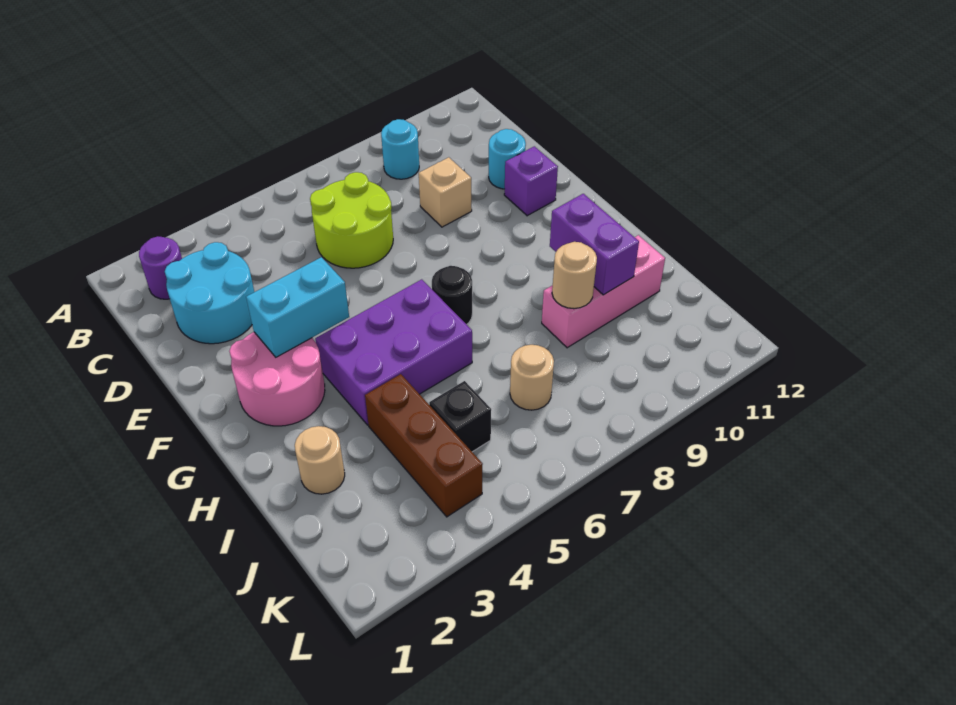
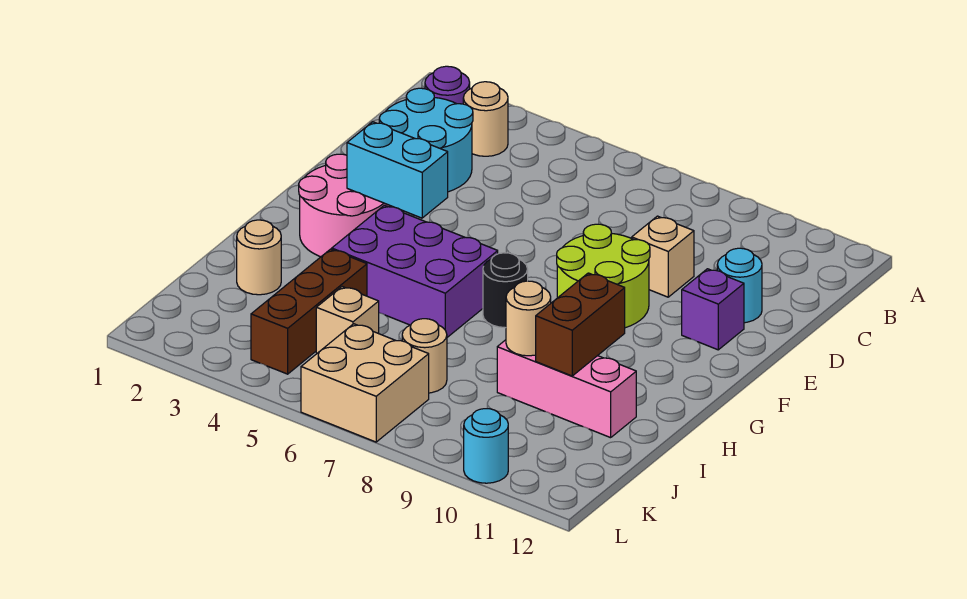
none -> tan 1x1 round brick [463,82,508,156]
cyan 1x1 round brick [381,119,419,179] -> cyan 1x1 round brick moved to [464,409,508,483]
lime 2x2 round brick [310,172,393,268] -> lime 2x2 round brick moved to [557,224,650,328]
purple 1x2 brick [550,194,639,295] -> brown 1x2 brick [536,273,625,376]
black 1x1 brick [429,381,491,452] -> tan 1x1 brick [316,287,379,353]
none -> tan 2x2 brick [301,324,429,442]

